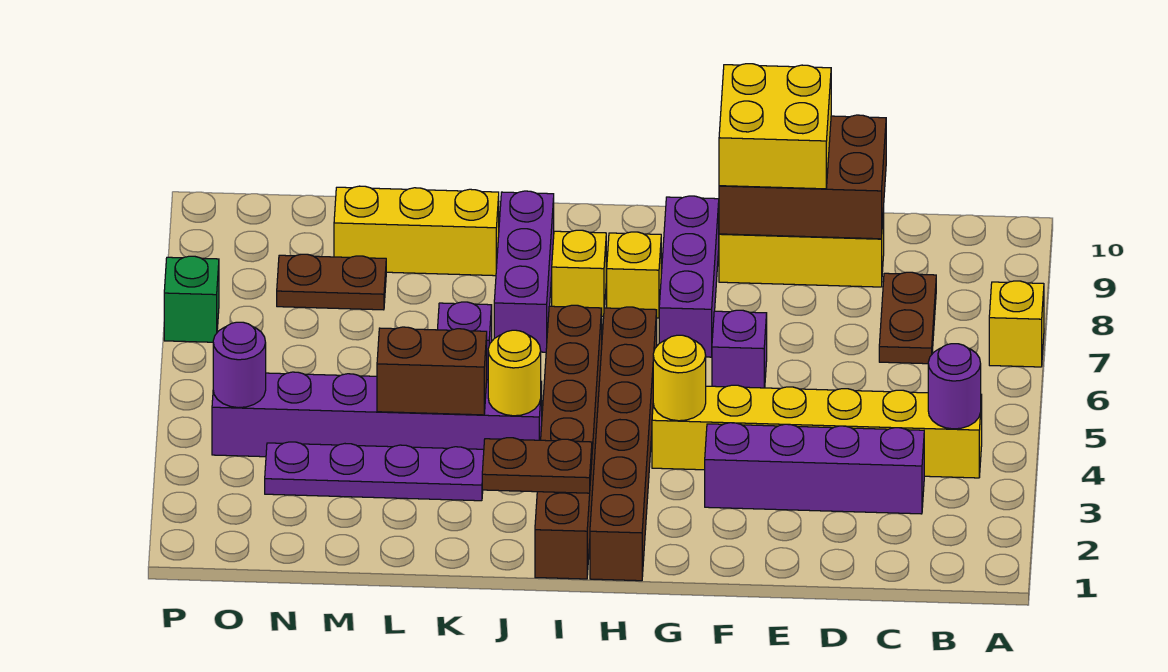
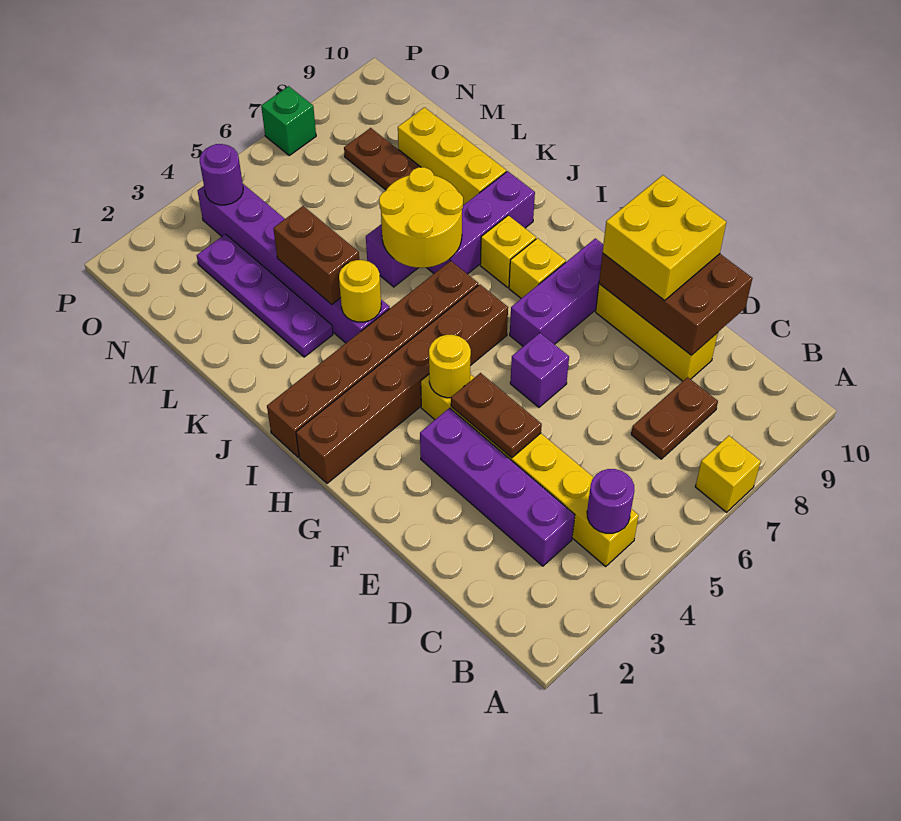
brown 1x2 plate [482,438,592,493] -> brown 1x2 plate moved to [451,373,542,458]
none -> yellow 2x2 round brick [379,167,463,268]

